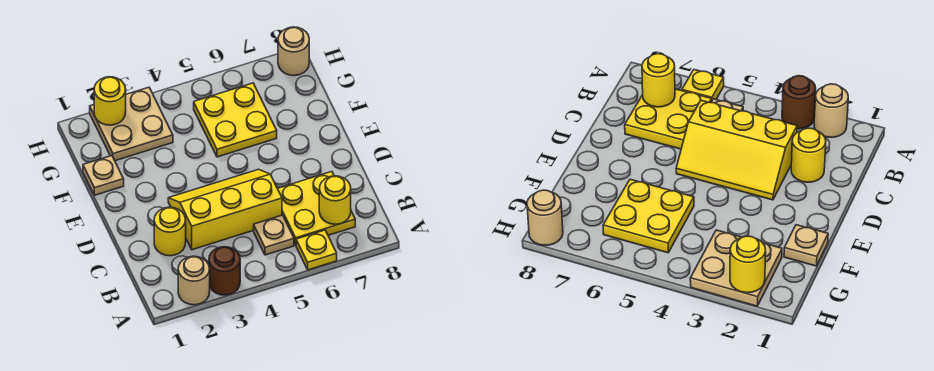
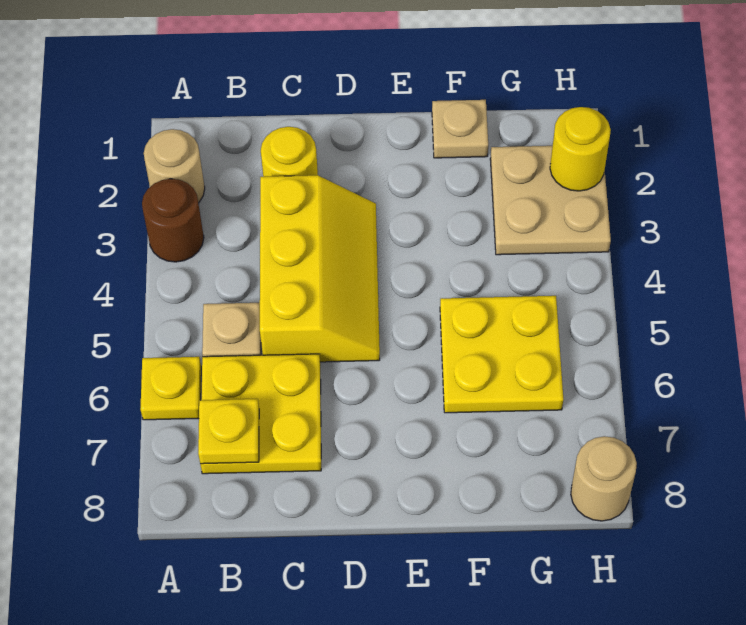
yellow 1x1 round brick [319,176,351,224] -> yellow 1x1 plate [198,399,259,464]

